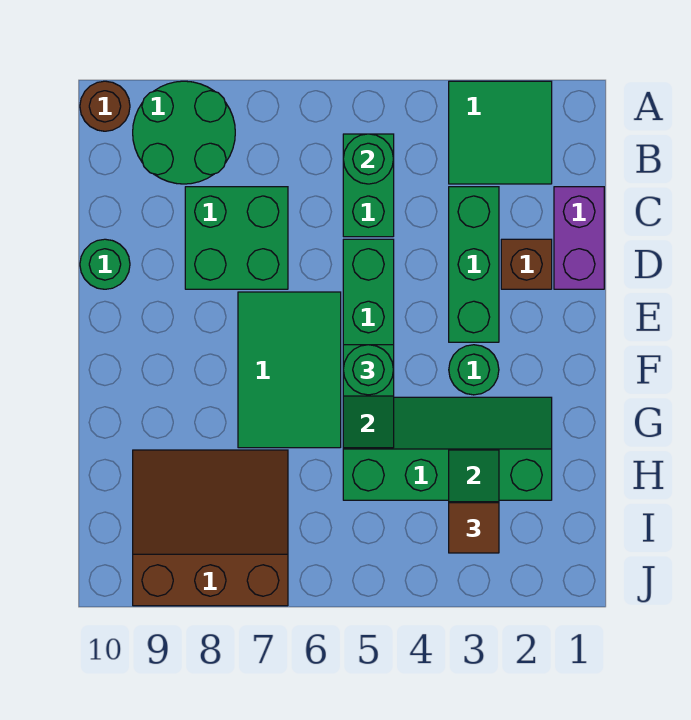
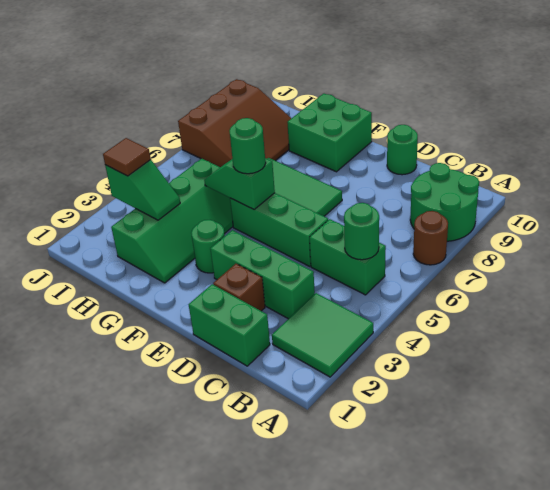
brown 1x1 round brick [80,81,130,131] -> brown 1x1 round brick moved to [413,211,448,265]
purple 1x2 brick [554,187,604,289] -> green 1x2 brick [189,284,270,366]
green 2x2 brick [185,187,288,289] -> green 2x2 brick moved to [287,94,372,172]

